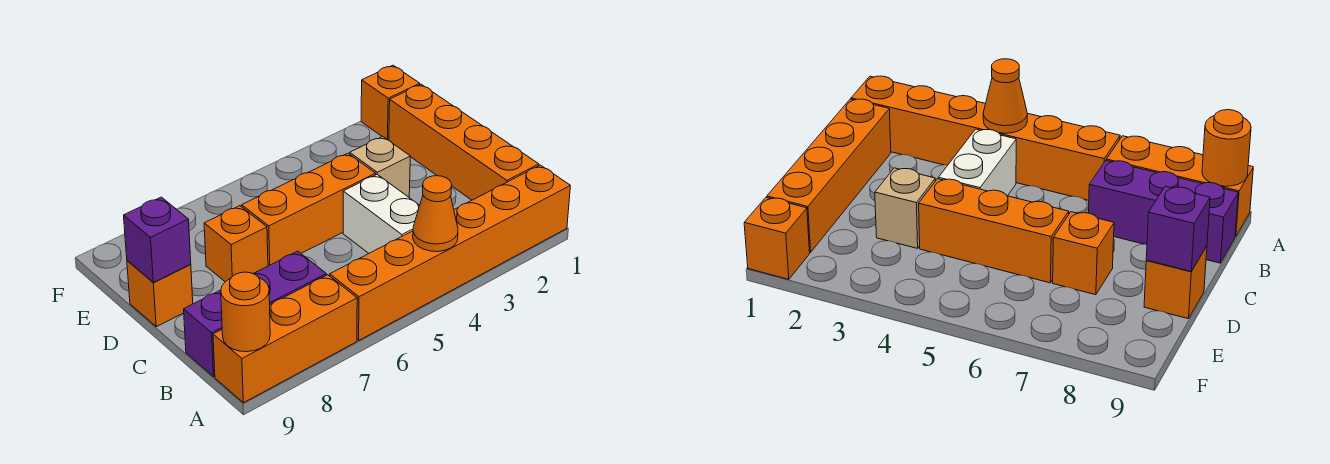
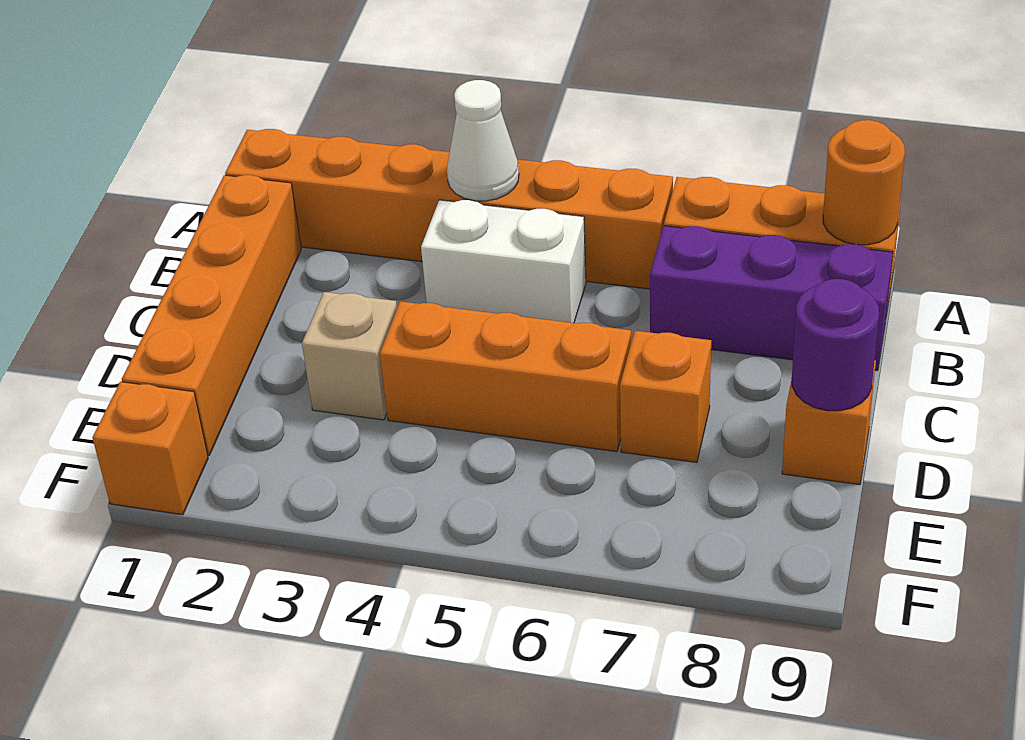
orange 1x1 cone [413,176,458,252] -> white 1x1 cone [447,80,519,201]
white 1x2 brick [343,175,420,253] -> white 1x2 brick turned to [421,200,586,323]
purple 1x1 brick [124,197,191,282] -> purple 1x1 round brick [792,279,879,411]

